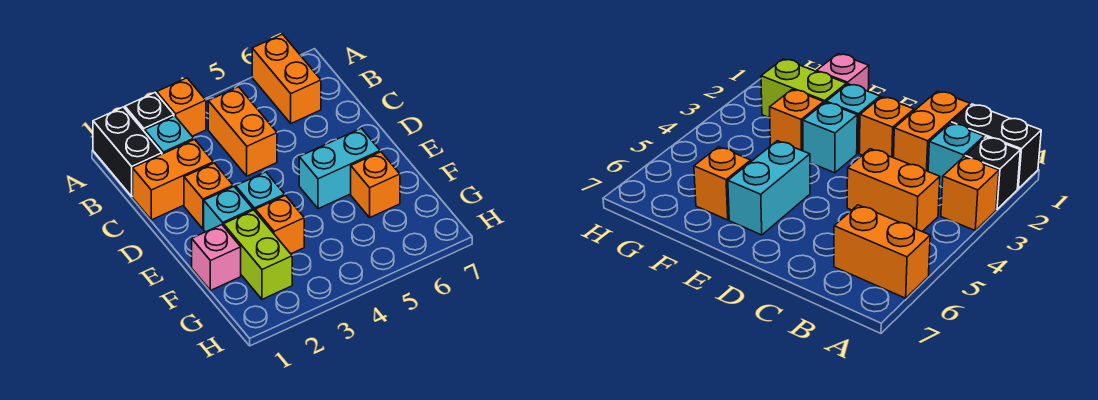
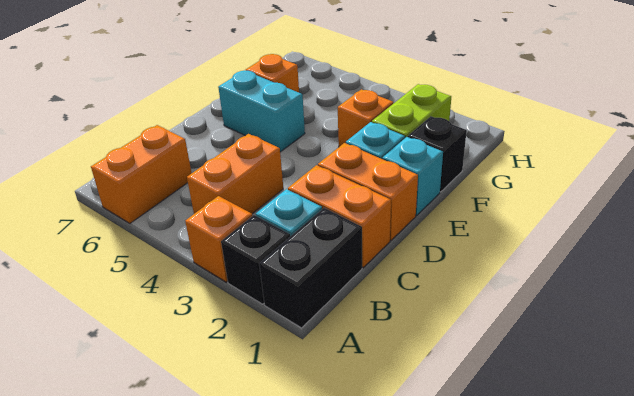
orange 1x1 brick [184,163,233,229] -> orange 1x2 brick [318,143,418,240]
cyan 1x1 brick [236,172,285,211] -> cyan 1x1 brick moved to [382,137,443,215]
pink 1x1 brick [192,225,241,291] -> black 1x1 brick [408,116,467,192]

